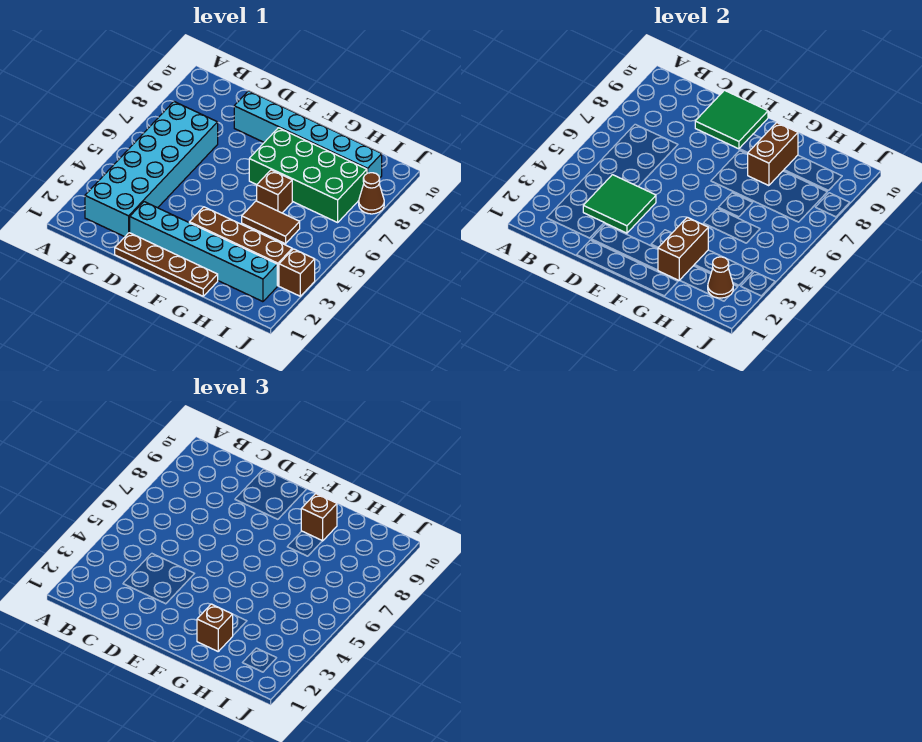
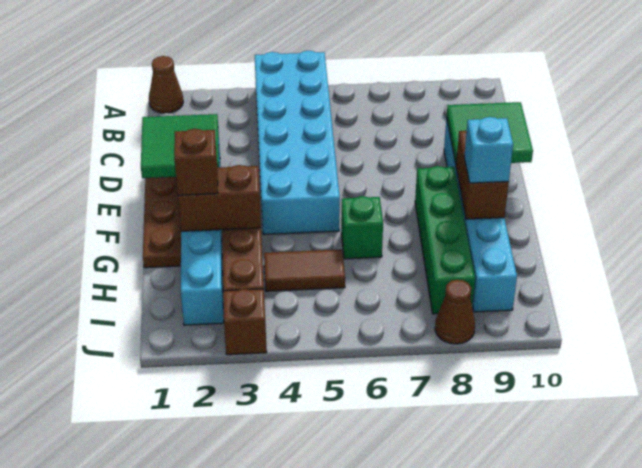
cyan 2x6 brick [85,102,218,237] -> cyan 2x6 brick turned to [255,51,340,235]
green 2x2 tile [583,175,656,233] -> green 2x2 tile moved to [141,114,219,178]
green 2x4 brick [249,128,367,222] -> green 1x4 brick [415,166,475,314]
brown 1x2 tile [242,201,300,244] -> brown 1x2 tile turned to [264,249,345,291]
brown 1x1 brick [257,170,292,213] -> green 1x1 brick [341,196,383,259]
brown 1x2 brick [748,123,798,186] -> brown 1x2 brick turned to [456,131,509,219]
brown 1x1 brick [301,494,337,541] -> cyan 1x1 brick [464,117,513,183]
brown 1x1 cone [708,257,733,298] -> brown 1x1 cone moved to [149,56,183,113]

